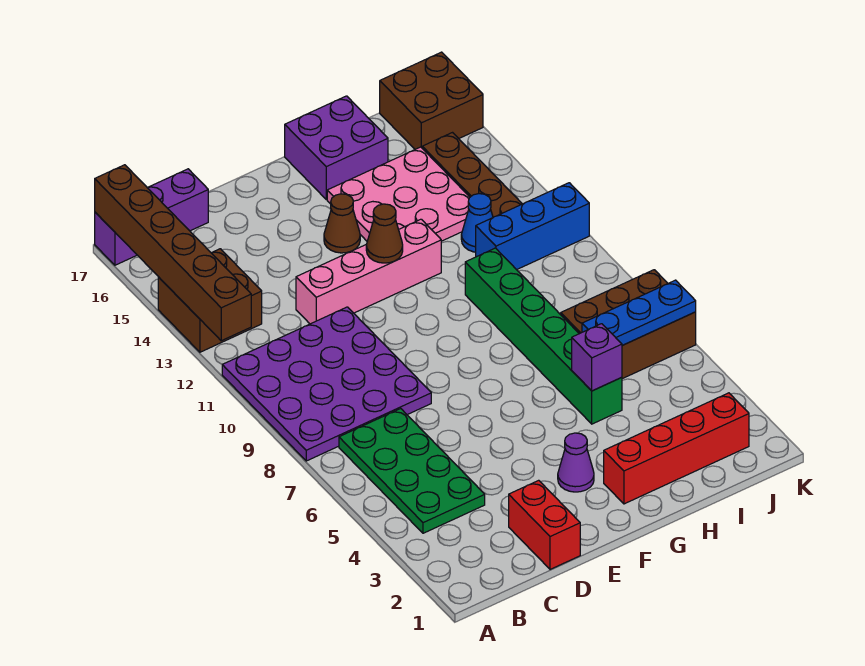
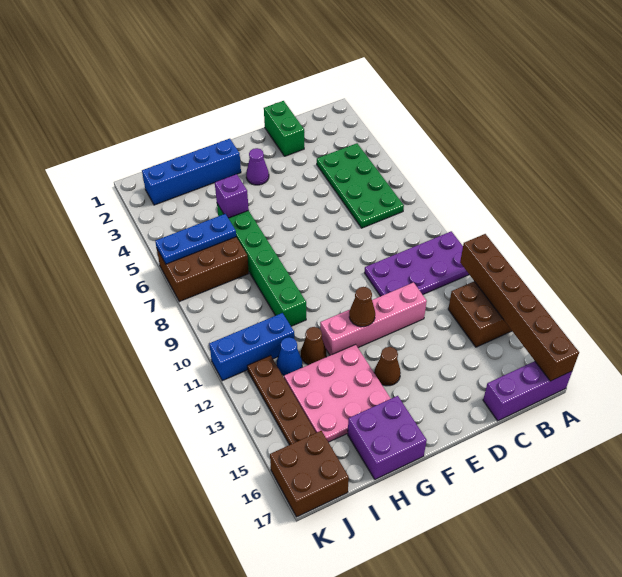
purple 4x4 plate [222,307,431,461] -> purple 2x4 plate [365,231,469,296]
red 1x2 brick [509,480,580,569] -> green 1x2 brick [264,101,304,156]
red 1x4 brick [604,393,749,504] -> blue 1x4 brick [142,139,241,205]
none -> brown 1x1 cone [301,327,326,365]

